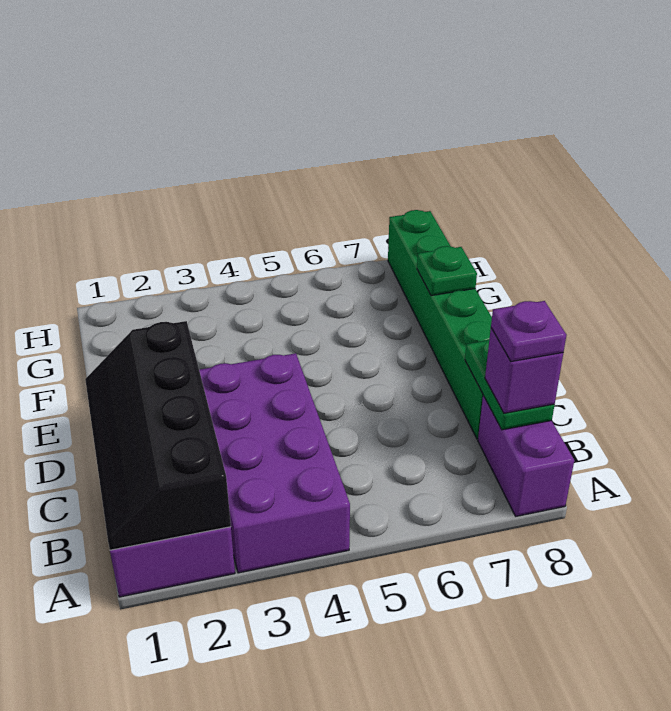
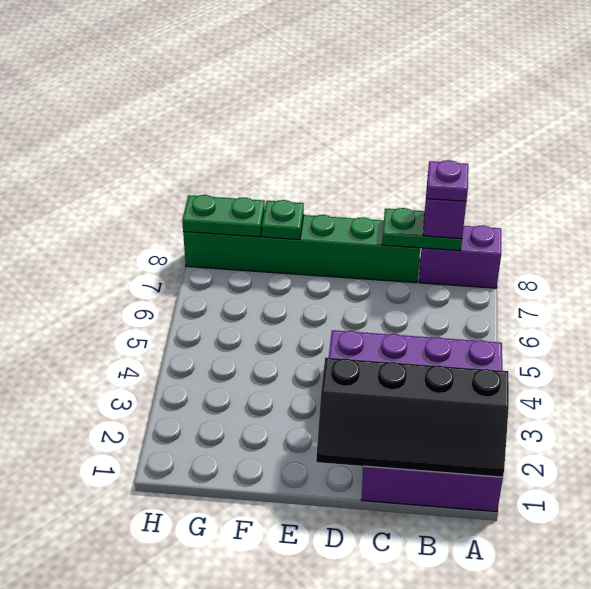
none -> green 1x2 plate [182,195,265,237]

